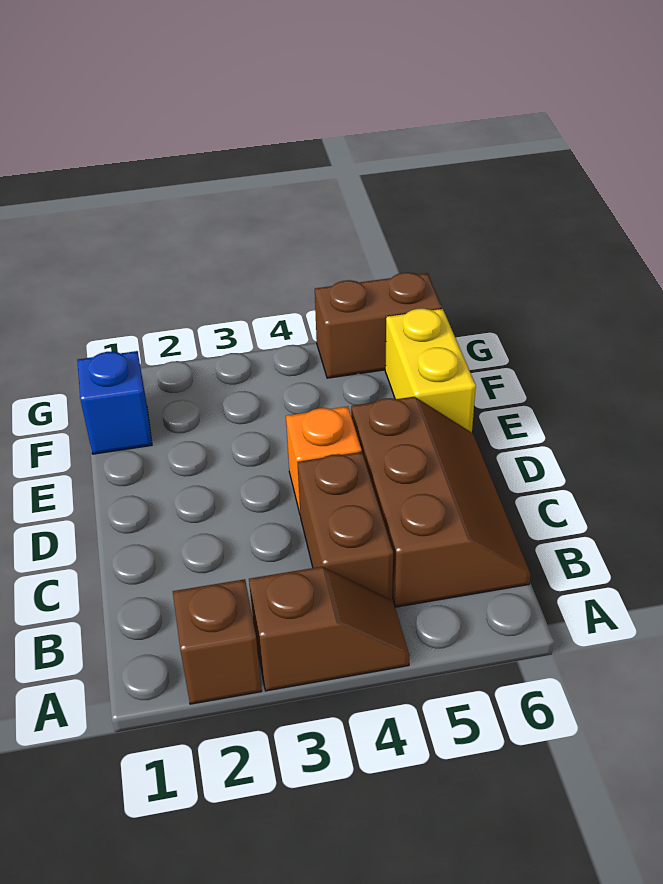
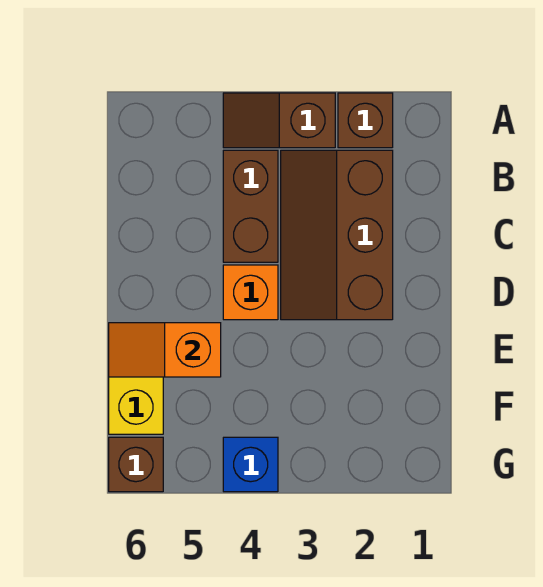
brown 2x3 slope [351,397,531,607] -> brown 2x3 slope moved to [281,150,393,320]
none -> orange 1x2 slope [109,323,221,377]
blue 1x1 brick [77,351,152,454] -> blue 1x1 brick moved to [223,437,278,492]
brown 1x2 brick [315,273,442,378] -> brown 1x1 brick [109,437,163,492]

